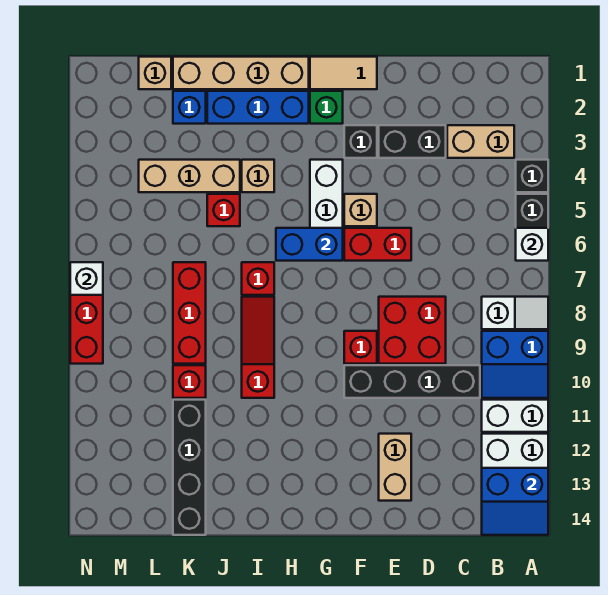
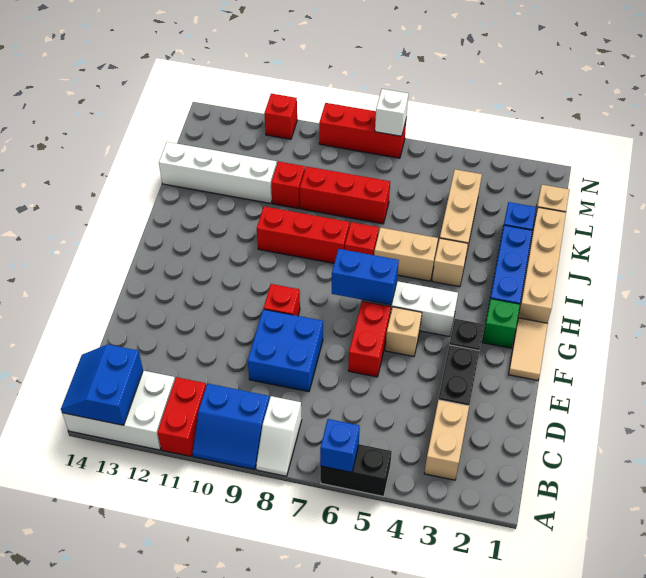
black 1x1 brick [516,160,548,192] -> none
white 1x1 brick [516,228,548,261] -> blue 1x1 brick [320,419,360,472]
blue 2x2 slope [482,331,548,398] -> blue 2x2 slope turned to [192,383,269,470]
white 1x2 brick [482,400,548,432] -> red 1x2 brick [157,377,206,456]
black 1x4 brick [344,365,480,398] -> none
red 2x2 brick [379,297,446,364] -> blue 2x2 brick [248,309,323,392]
tan 1x2 brick [379,434,411,501] -> tan 1x2 brick moved to [374,228,438,281]
blue 1x2 brick [276,228,343,261] -> blue 1x2 brick turned to [332,249,399,305]
red 1x3 slope [242,297,274,398] -> red 1x3 brick [257,206,349,263]
red 1x1 brick [207,194,240,226] -> red 1x1 brick moved to [264,94,297,139]
black 1x4 brick [173,400,206,535] -> white 1x4 brick [159,142,277,204]

